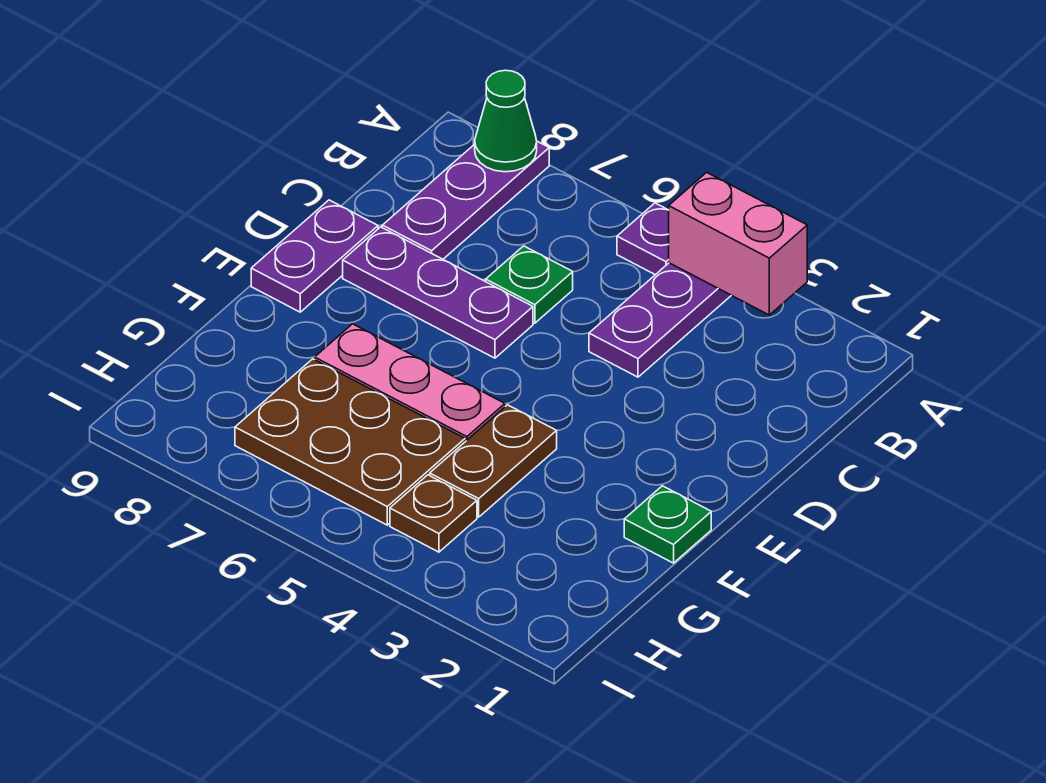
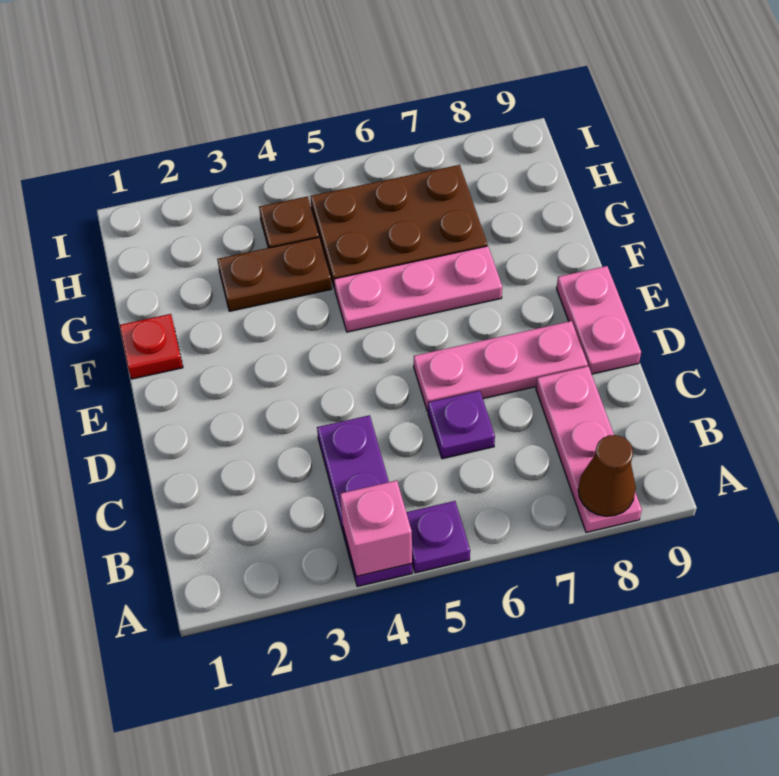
pink 1x2 brick [669,172,807,315] -> pink 1x1 brick [340,481,412,576]
purple 1x3 plate [382,141,549,259] -> pink 1x3 plate [536,366,642,532]
green 1x1 cone [475,70,537,172] -> brown 1x1 cone [578,435,636,516]
green 1x1 plate [486,246,573,323] -> purple 1x1 plate [428,391,495,459]
purple 1x3 plate [343,227,533,358] -> pink 1x3 plate [414,321,588,411]
purple 1x2 plate [251,200,378,312] -> pink 1x2 plate [557,266,641,374]
green 1x1 plate [624,486,711,563] -> red 1x1 plate [120,314,183,379]
brown 1x2 plate [430,405,557,517] -> brown 1x2 plate turned to [217,237,332,311]

